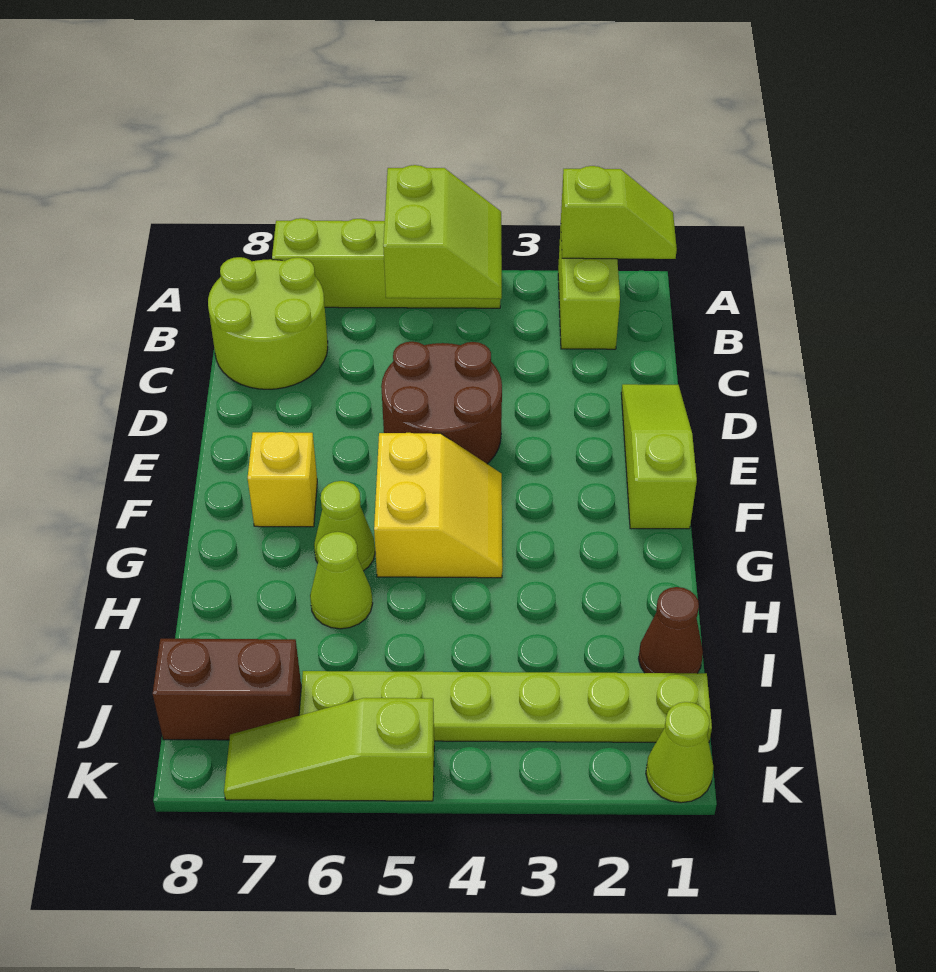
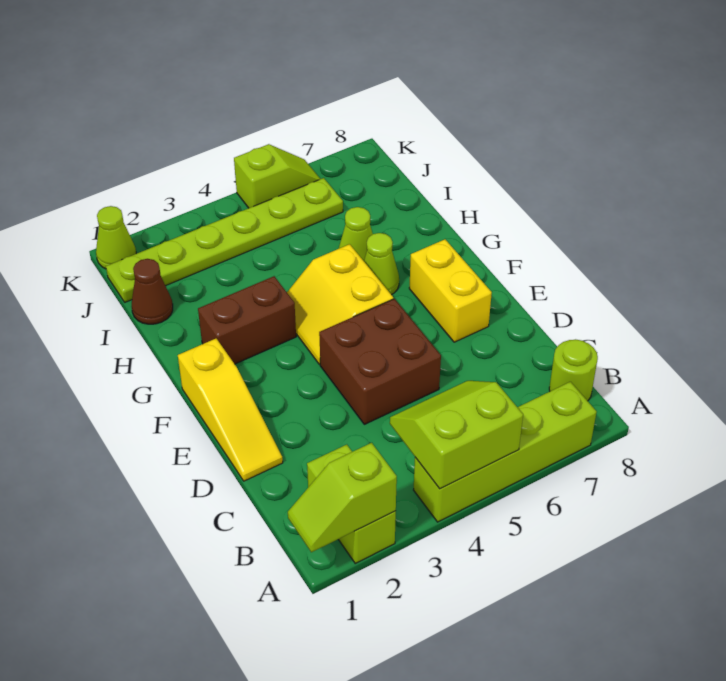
lime 2x2 slope [383,165,502,299] -> lime 2x2 slope turned to [390,381,523,489]
lime 2x2 round brick [208,257,328,389] -> lime 1x1 round brick [549,339,598,401]
lime 1x3 slope [621,384,697,529] -> yellow 1x3 slope [178,339,283,481]
brown 2x2 round brick [381,342,502,464] -> brown 2x2 brick [319,299,441,424]
yellow 1x1 brick [248,432,317,527] -> yellow 1x2 brick [409,239,492,342]
brown 1x2 brick [153,639,301,740] -> brown 1x2 brick moved to [198,276,296,364]
lime 1x3 slope [224,698,434,801] -> lime 1x2 slope [234,144,320,208]

